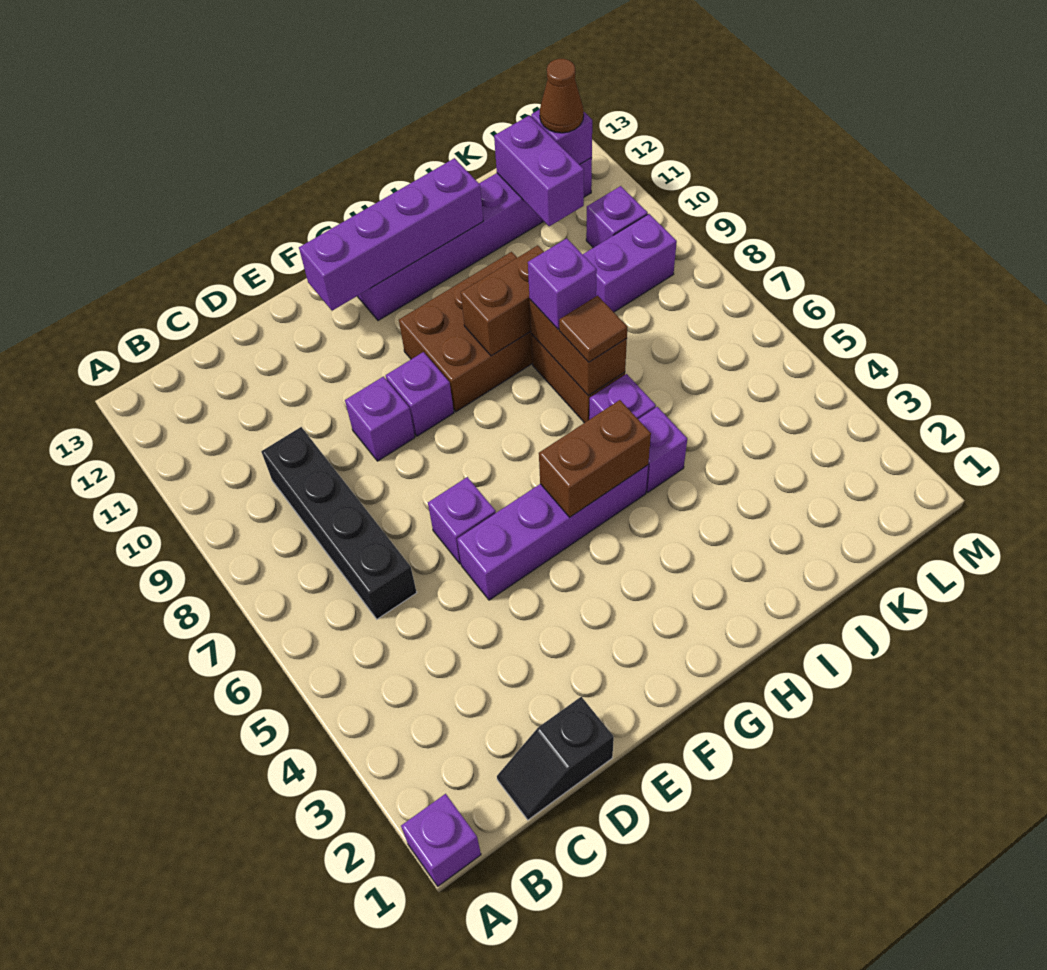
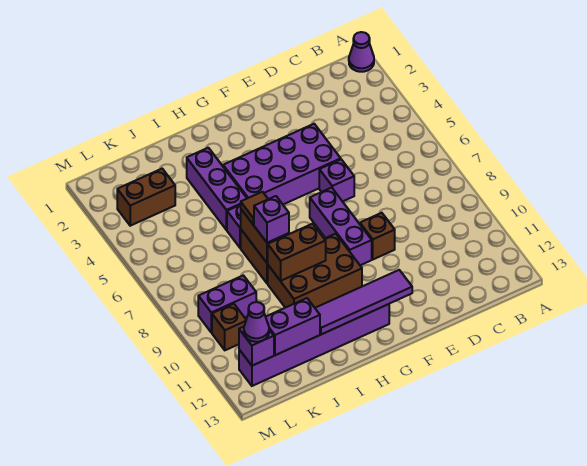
purple 1x1 brick [401,794,481,886] -> purple 1x1 cone [349,32,374,72]
black 1x2 slope [497,697,614,820] -> none
black 1x4 brick [261,427,417,619] -> none
purple 1x4 brick [457,465,648,600] -> purple 2x4 brick [223,124,341,204]
purple 1x1 brick [345,377,415,461] -> brown 1x1 brick [360,213,395,259]
purple 1x1 brick [386,352,454,436] -> purple 1x3 brick [310,188,372,265]
purple 1x4 brick [299,158,483,311] -> purple 1x4 tile [315,270,412,334]
brown 1x2 brick [539,400,651,517] -> brown 1x2 brick moved to [117,169,175,226]
purple 1x1 brick [638,407,687,492] -> purple 1x3 brick [187,148,247,230]
purple 1x2 brick [494,115,584,226] -> purple 1x2 brick turned to [266,298,320,355]
purple 1x1 brick [586,186,648,248] -> brown 1x1 brick [212,304,246,350]
brown 1x1 cone [540,59,584,133] -> purple 1x1 cone [244,302,269,342]

